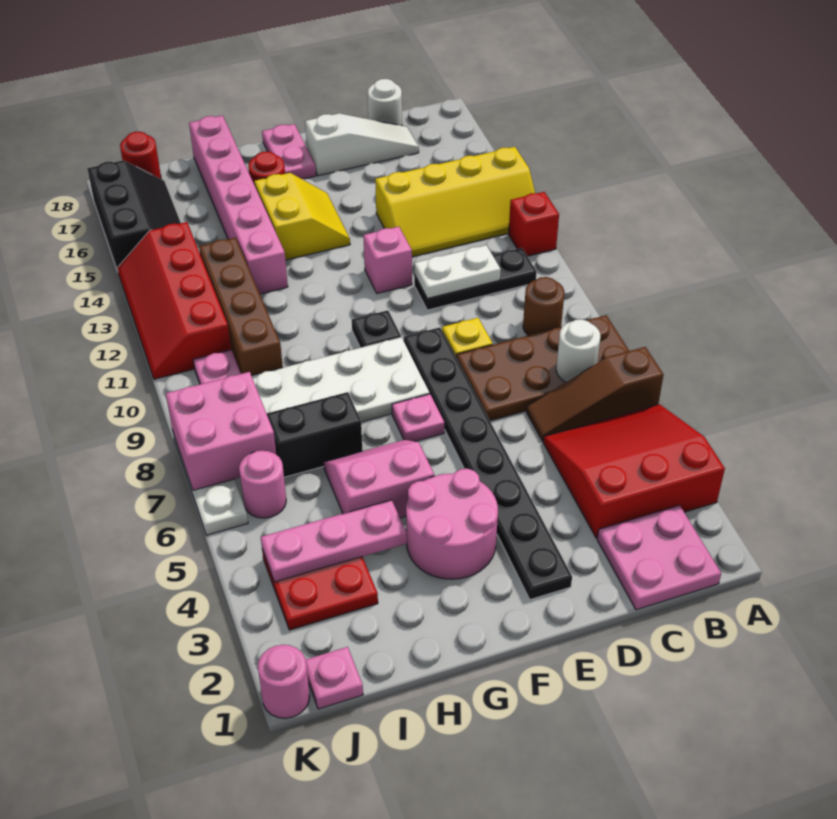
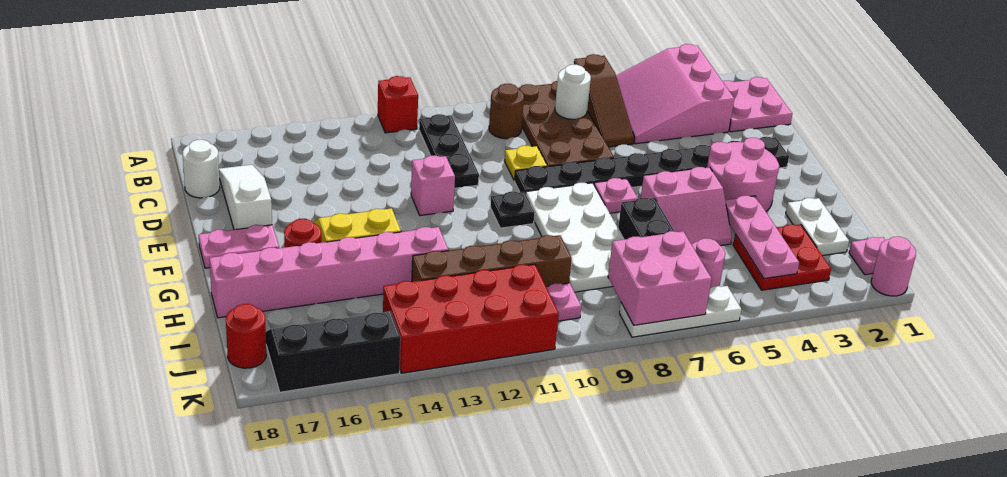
red 3x3 slope [543,404,725,538] -> pink 3x3 slope [616,44,734,144]
yellow 2x4 slope [375,147,535,257] -> none
white 1x2 plate [414,245,501,299] -> white 1x2 plate moved to [786,198,849,256]
pink 2x2 slope [323,440,434,518] -> pink 2x2 slope turned to [641,167,732,246]
red 2x4 slope [117,222,231,379] -> red 2x4 brick [383,264,559,373]

